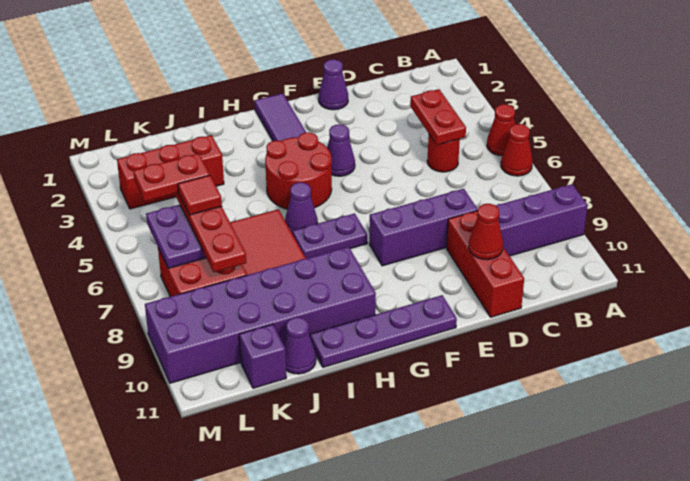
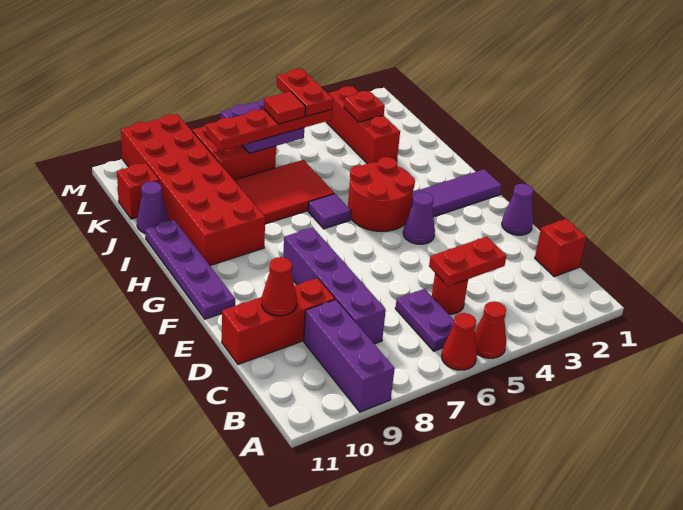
none -> red 1x1 brick [535,219,586,277]
purple 1x3 brick [369,189,478,266] -> purple 1x4 brick [283,228,386,344]
purple 1x2 plate [292,213,367,259] -> purple 1x2 plate moved to [395,289,454,351]
purple 1x1 cone [285,182,318,232] -> purple 1x1 tile [308,194,351,229]
purple 2x6 brick [145,247,376,383] -> red 2x6 brick [121,114,265,265]
none -> red 1x1 plate [344,91,385,122]
purple 1x1 brick [239,324,286,388] -> red 1x1 brick [117,163,159,219]

